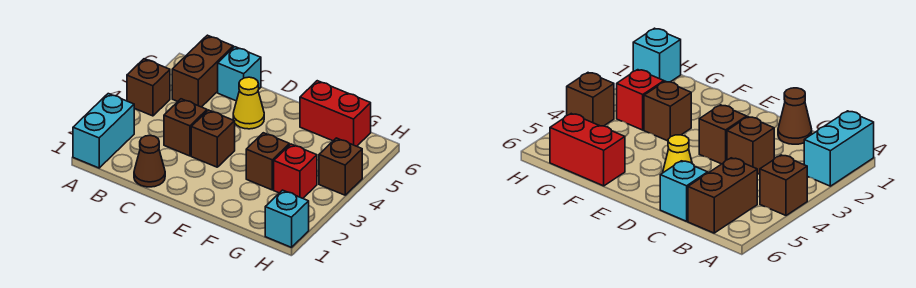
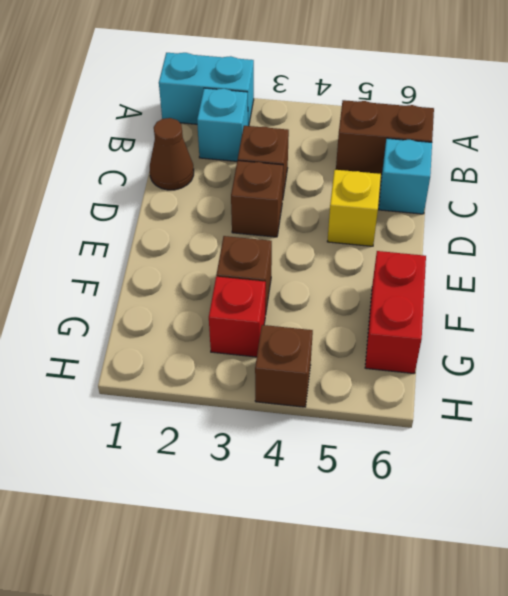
brown 1x1 brick [127,59,170,116] -> none
yellow 1x1 cone [233,77,264,129] -> yellow 1x1 brick [327,170,381,246]
cyan 1x1 brick [265,190,309,247] -> cyan 1x1 brick moved to [197,88,248,161]

